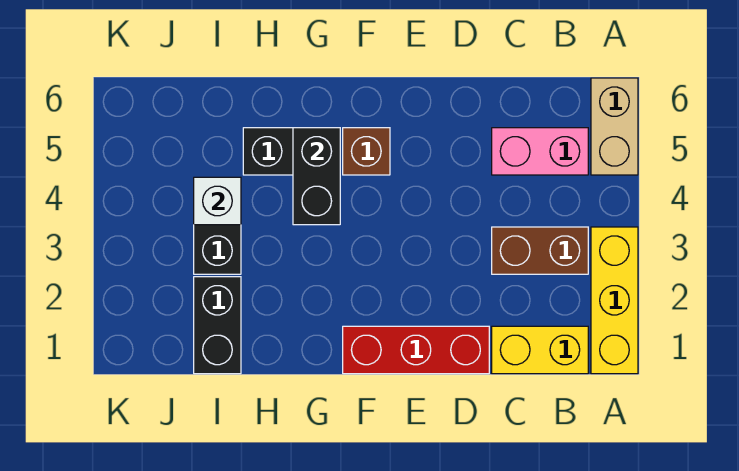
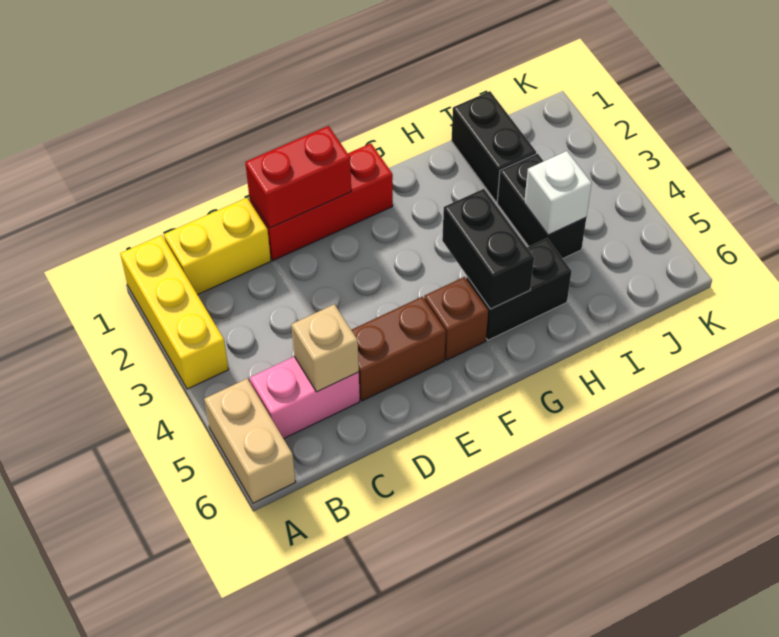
brown 1x2 brick [492,227,588,274] -> brown 1x2 brick moved to [351,297,446,401]
none -> tan 1x1 brick [291,304,359,392]
none -> red 1x2 brick [245,126,351,228]

